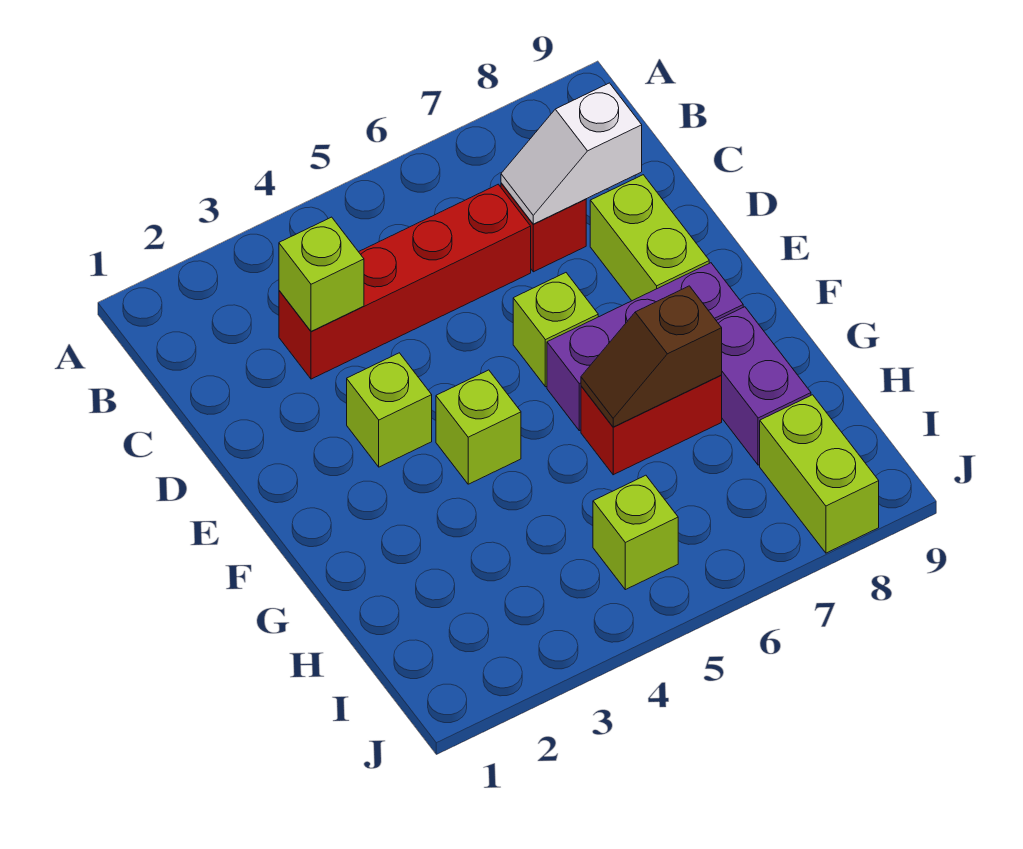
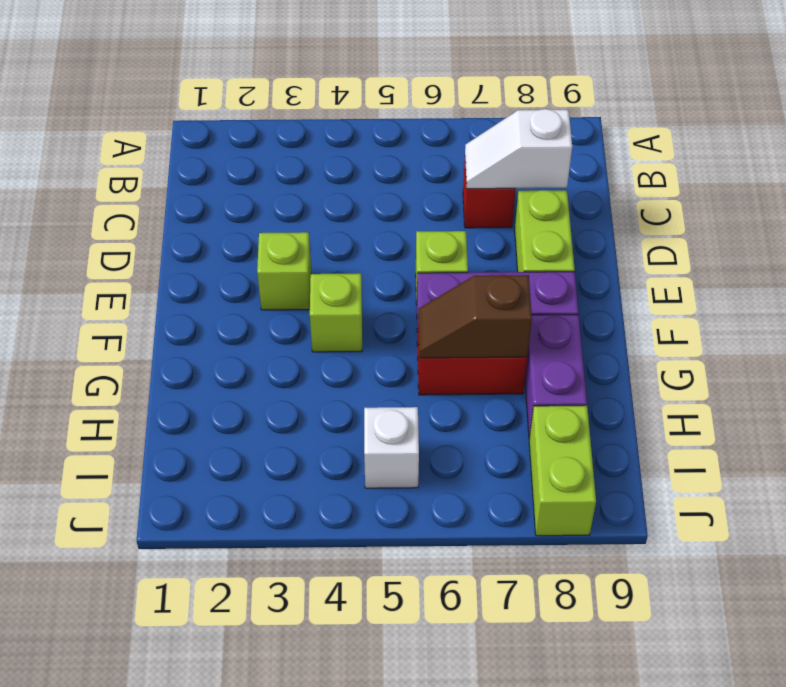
red 1x4 brick [279,184,531,379] -> none
lime 1x1 brick [279,217,364,331] -> none
lime 1x1 brick [593,475,678,590] -> white 1x1 brick [364,407,419,488]

